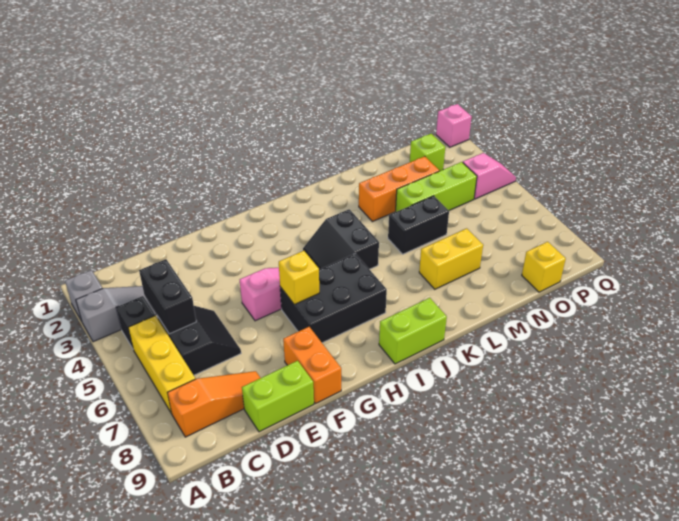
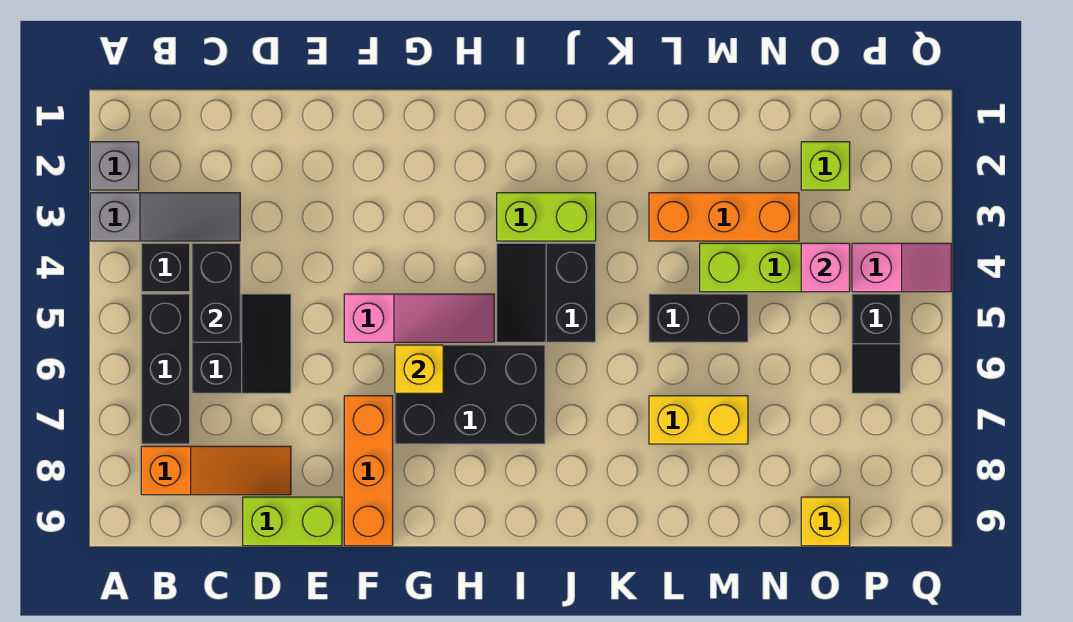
yellow 1x3 brick [128,316,195,414] -> black 1x3 brick [141,294,190,444]
orange 1x2 brick [283,327,341,404] -> orange 1x3 brick [344,396,393,546]
lime 1x2 brick [379,298,447,364] -> lime 1x2 brick moved to [497,193,596,241]
none -> black 1x2 slope [852,294,900,393]
pink 1x1 brick [436,104,472,147] -> pink 1x1 brick moved to [801,243,850,292]

